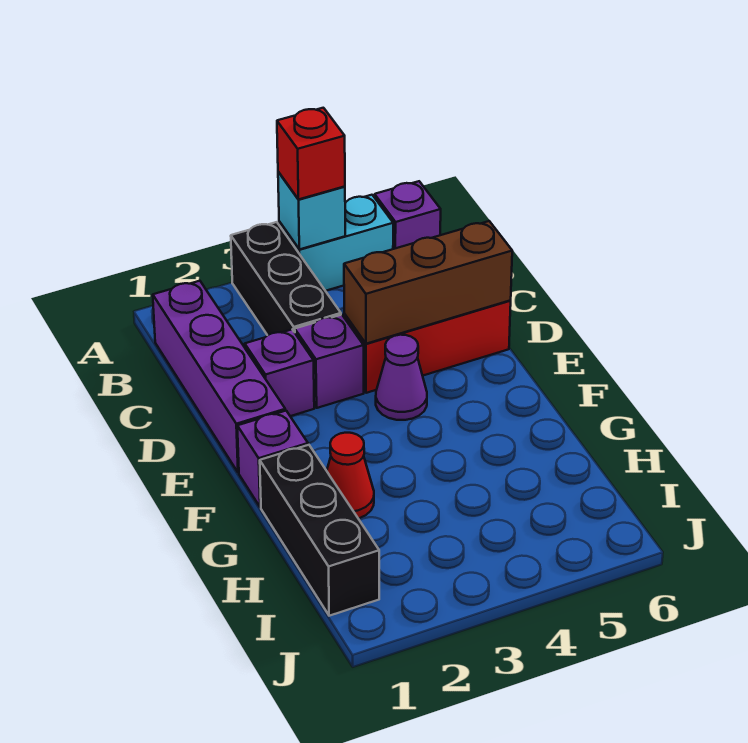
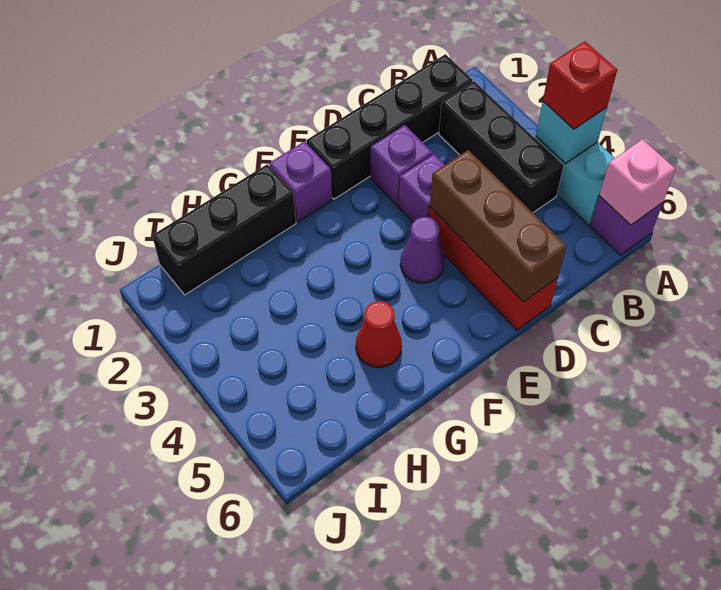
black 1x3 brick [231,222,341,335] -> black 1x3 brick turned to [439,81,564,212]
none -> pink 1x1 brick [599,139,675,225]
purple 1x4 brick [153,281,285,473] -> black 1x4 brick [306,54,473,199]
red 1x1 cone [327,433,374,519] -> red 1x1 cone moved to [356,301,402,368]

